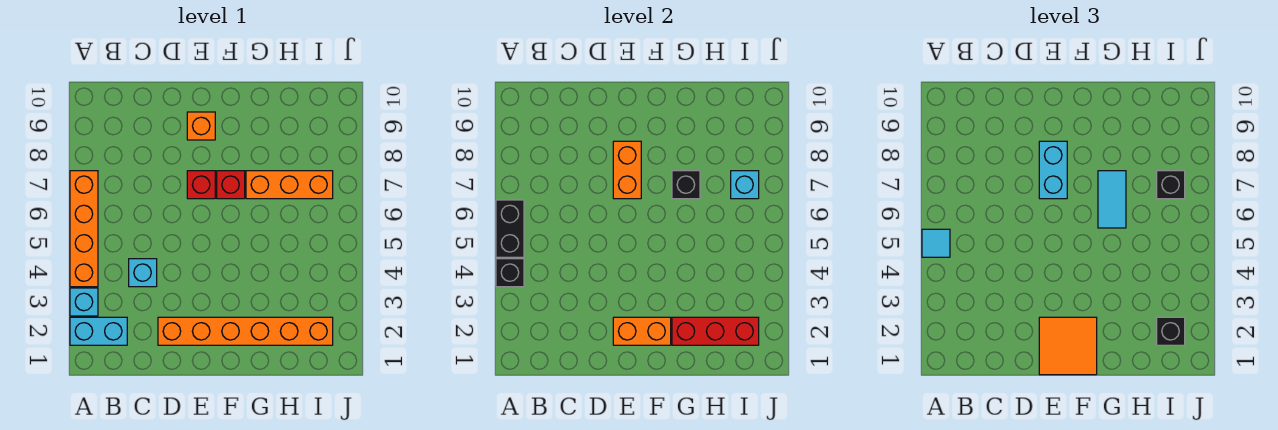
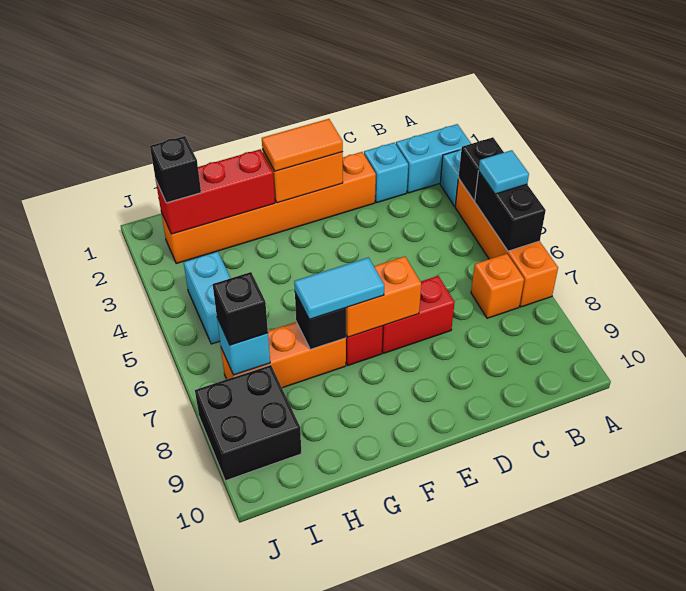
cyan 1x1 brick [129,259,157,287] -> cyan 1x1 brick moved to [364,143,408,203]
orange 2x2 tile [1039,317,1097,375] -> orange 1x2 tile [262,119,343,171]
red 1x1 brick [187,171,215,199] -> red 1x2 brick [382,276,455,353]
orange 1x2 brick [613,141,641,199] -> orange 1x2 brick turned to [346,257,421,337]
cyan 1x2 brick [1039,141,1067,199] -> cyan 1x2 brick moved to [184,251,230,344]
orange 1x1 brick [187,112,215,140] -> orange 1x1 brick moved to [471,254,524,318]
cyan 1x2 tile [1098,171,1126,228] -> cyan 1x2 tile turned to [294,257,384,319]
none -> black 2x2 brick [195,365,302,481]

